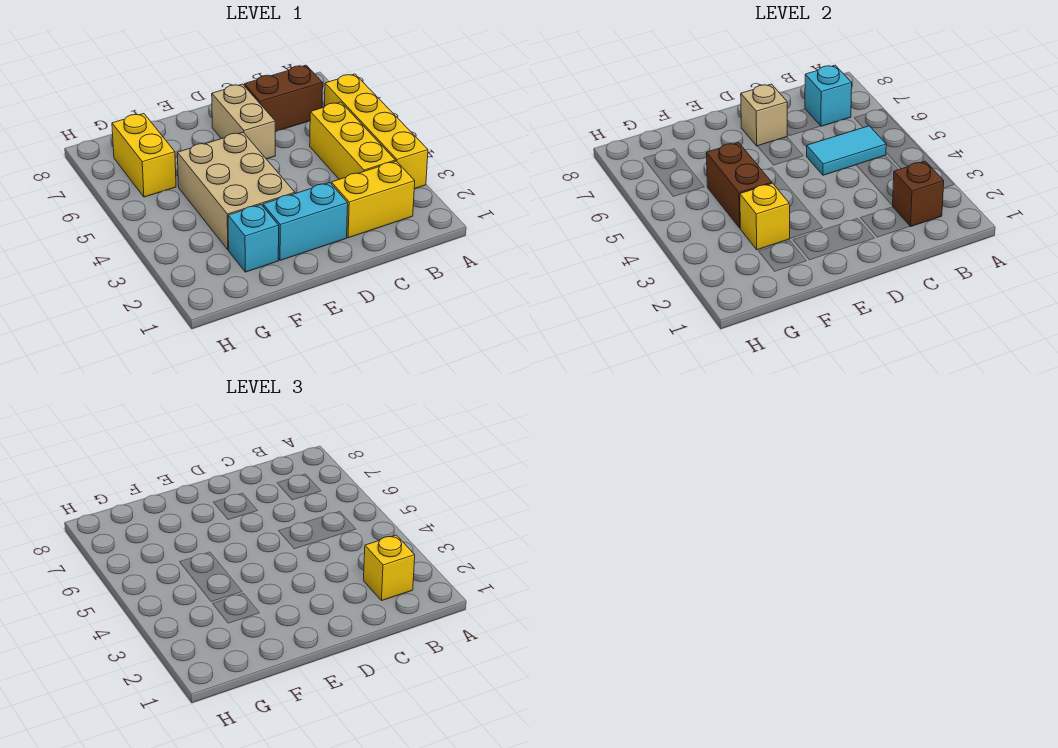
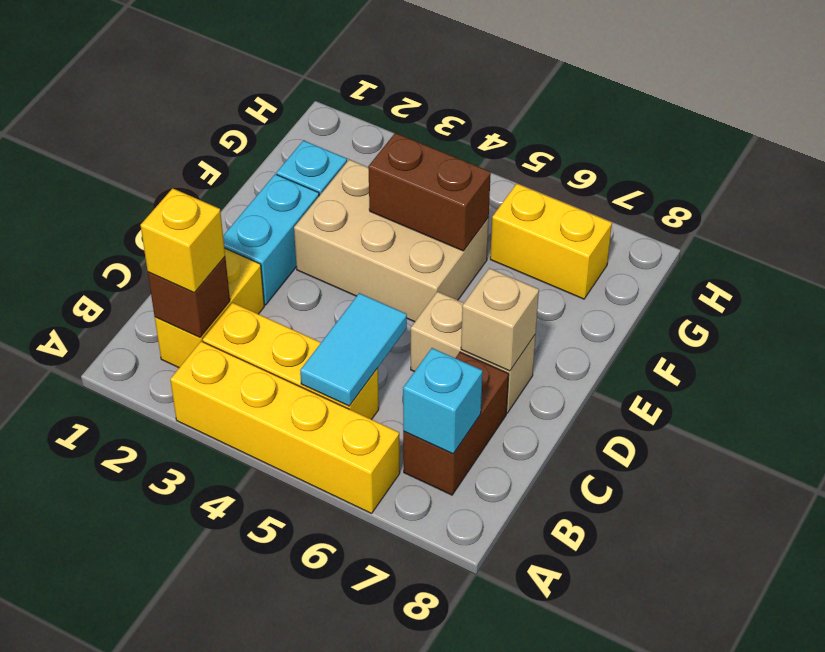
yellow 1x1 brick [740,183,790,250] -> none

